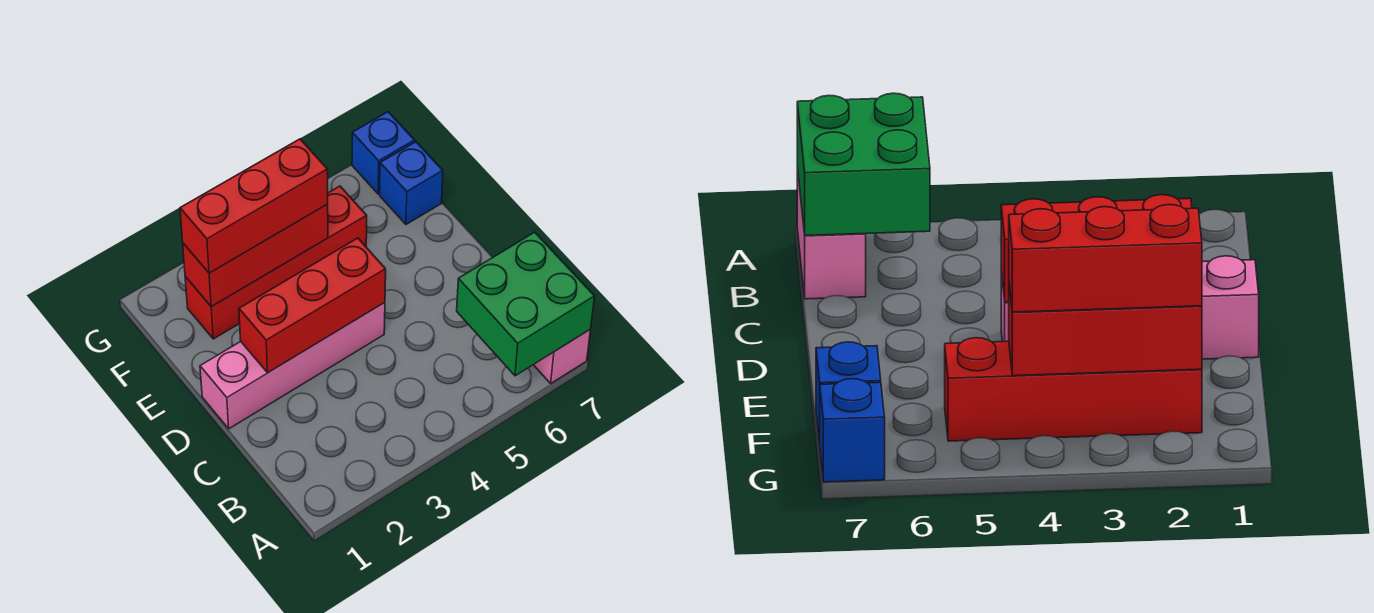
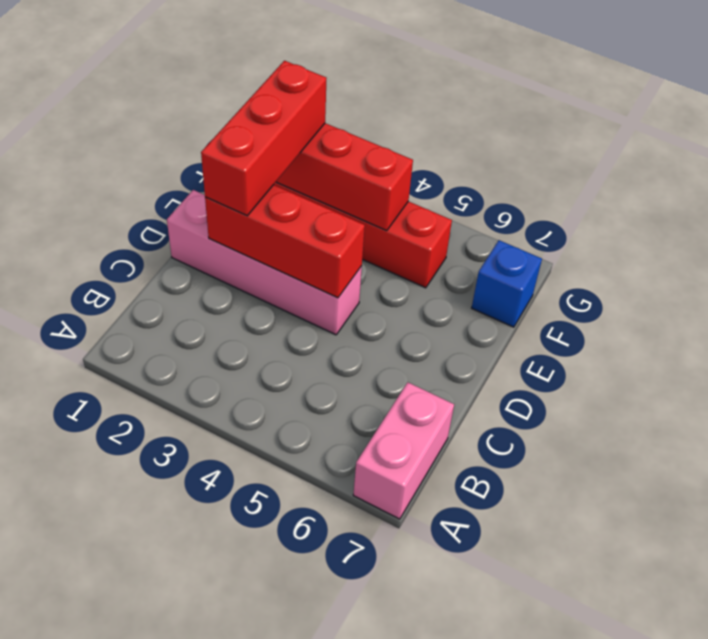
green 2x2 brick [457,232,595,376] -> none
red 1x3 brick [180,139,328,273] -> red 1x3 brick turned to [201,61,326,216]
blue 1x1 brick [352,112,415,194] -> none

